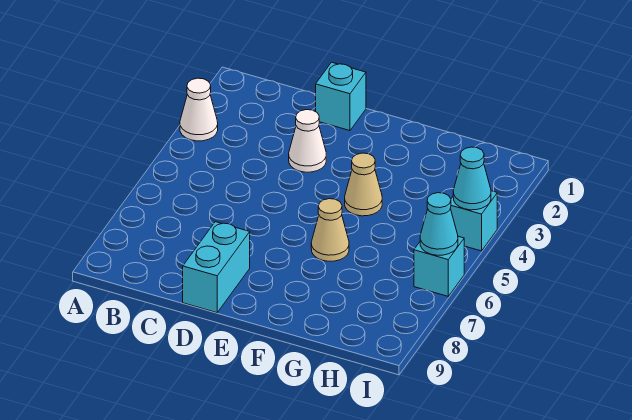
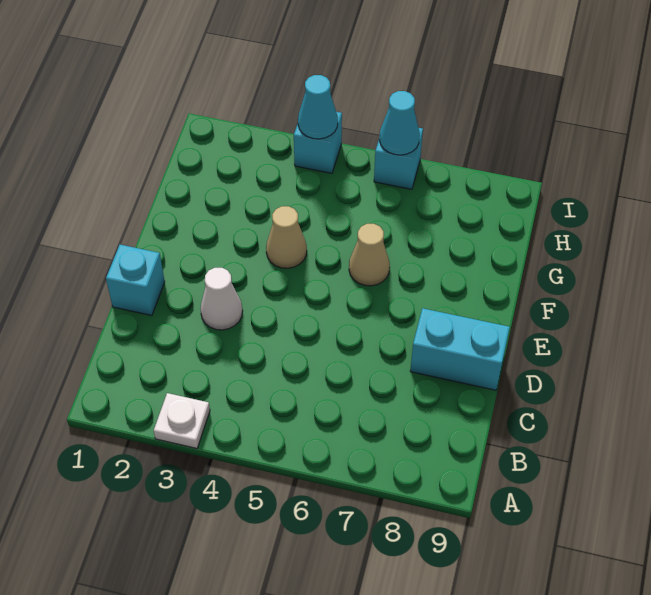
white 1x1 cone [180,78,218,141] -> white 1x1 plate [154,393,210,448]

